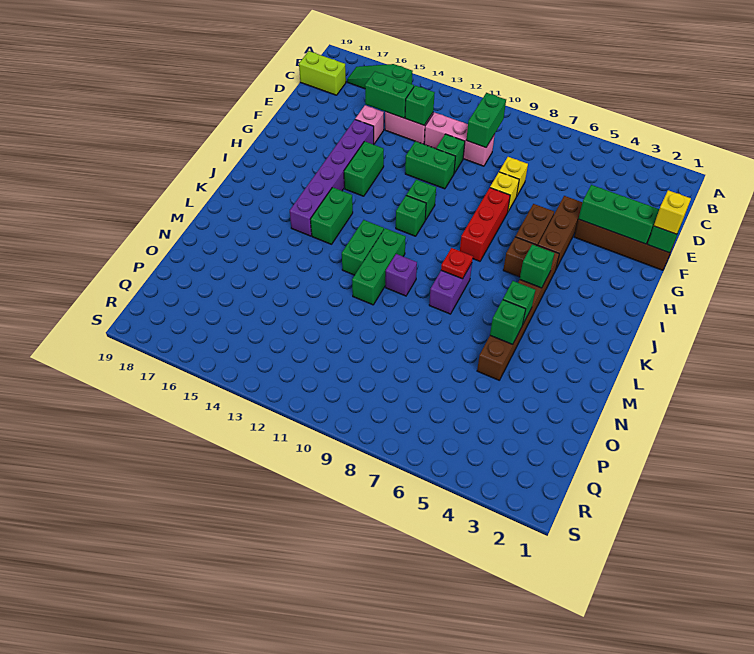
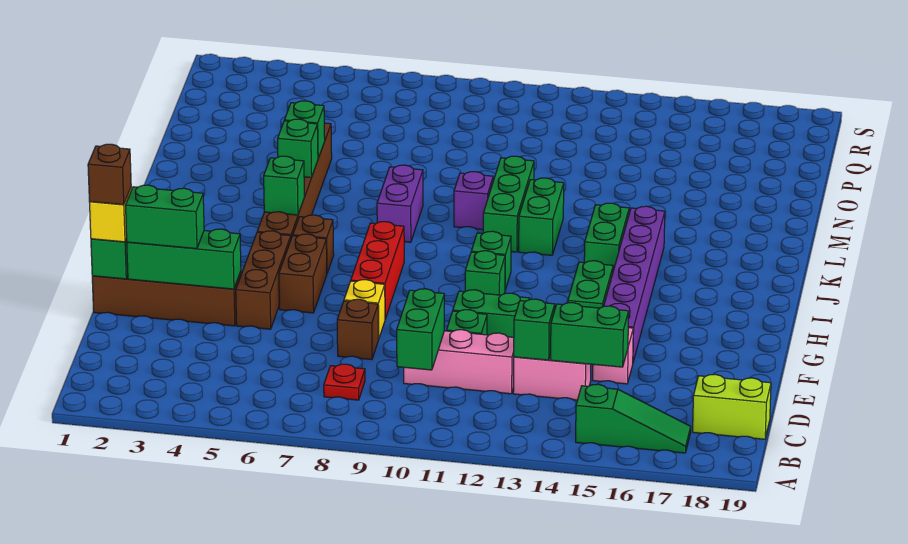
yellow 1x1 brick [499,157,528,195] -> brown 1x1 brick [337,299,378,360]
none -> brown 1x1 brick [88,144,131,205]
none -> green 1x2 brick [126,185,204,249]
red 1x1 plate [441,248,473,279] -> red 1x1 plate moved to [324,364,365,400]

